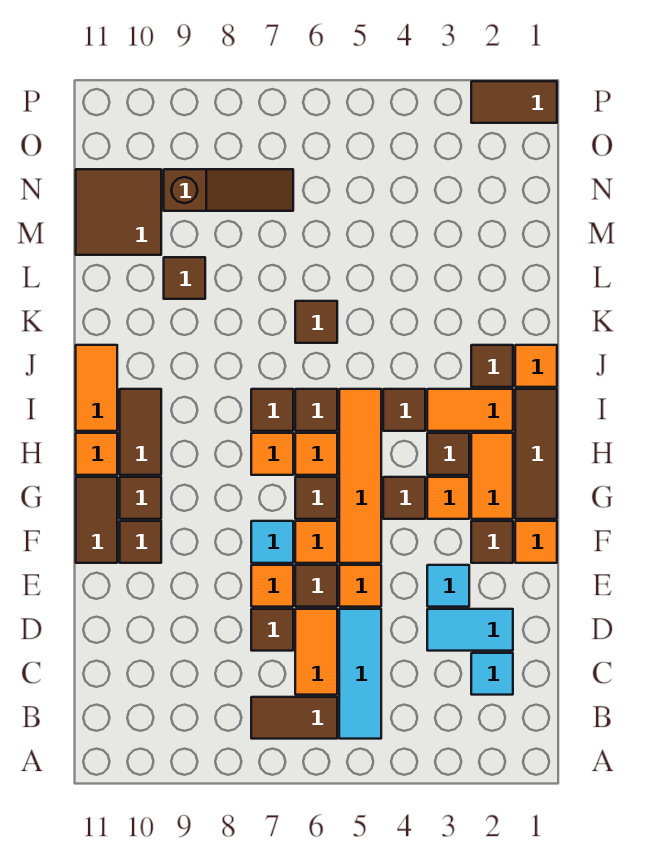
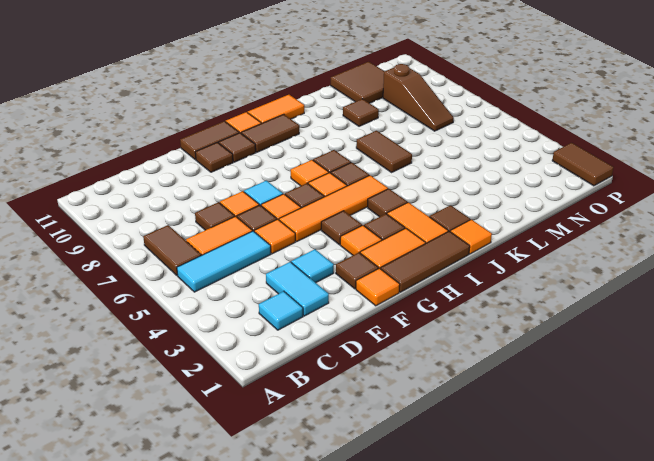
brown 1x1 tile [295,301,337,343] -> brown 1x2 tile [356,131,412,172]

